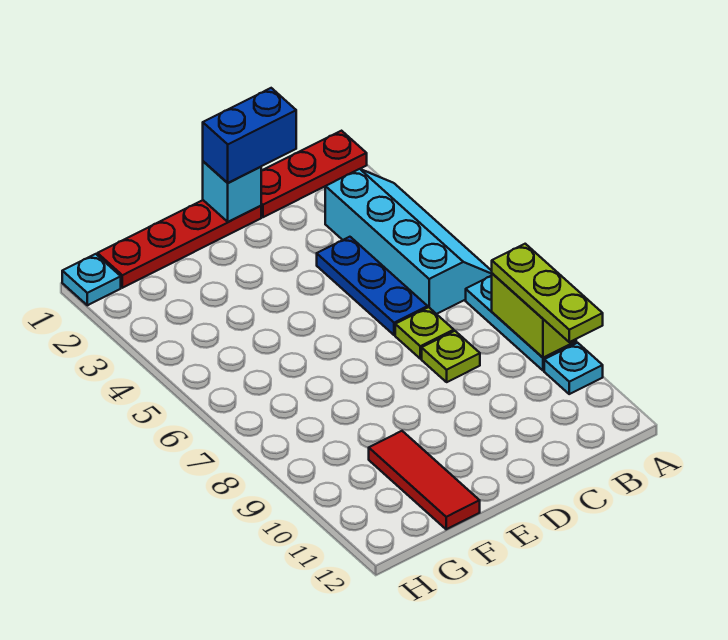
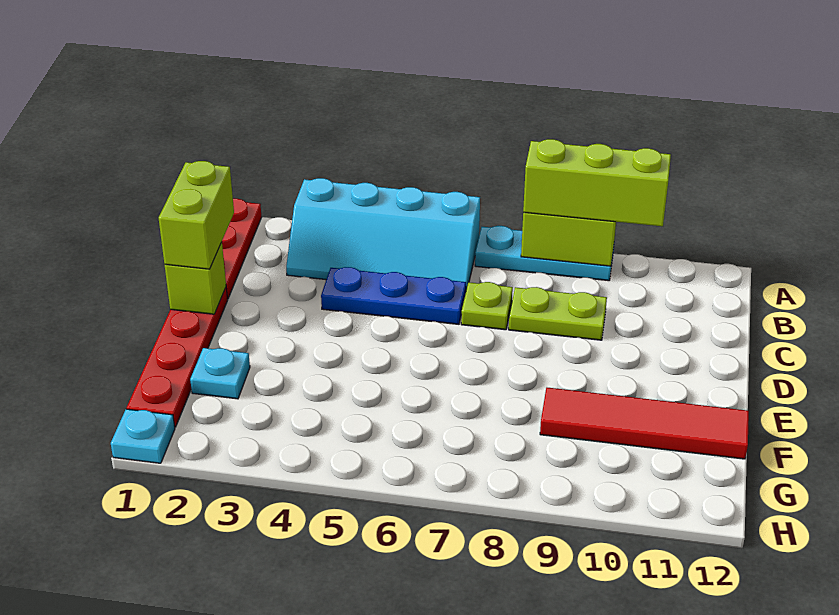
cyan 2x4 slope [325,169,492,314] -> cyan 2x4 slope turned to [286,178,480,290]
lime 1x3 plate [492,244,603,342] -> lime 1x3 brick [523,139,671,226]
cyan 1x1 plate [544,343,603,394] -> cyan 1x1 plate moved to [190,348,250,399]
blue 1x2 brick [203,88,296,183] -> lime 1x2 brick [159,161,234,269]
lime 1x1 plate [422,331,480,382] -> lime 1x2 plate [509,287,607,340]
cyan 1x1 brick [203,161,261,222] -> lime 1x1 brick [165,242,226,314]
red 1x3 tile [369,431,480,529] -> red 1x4 tile [540,388,749,459]

